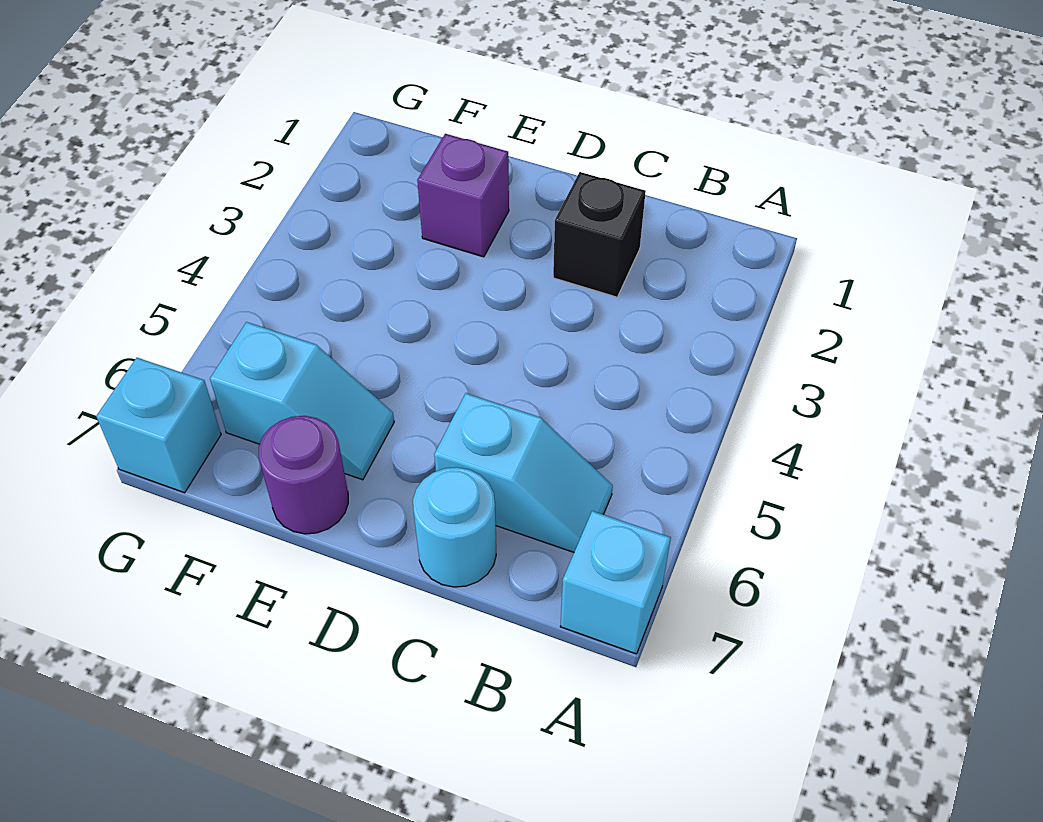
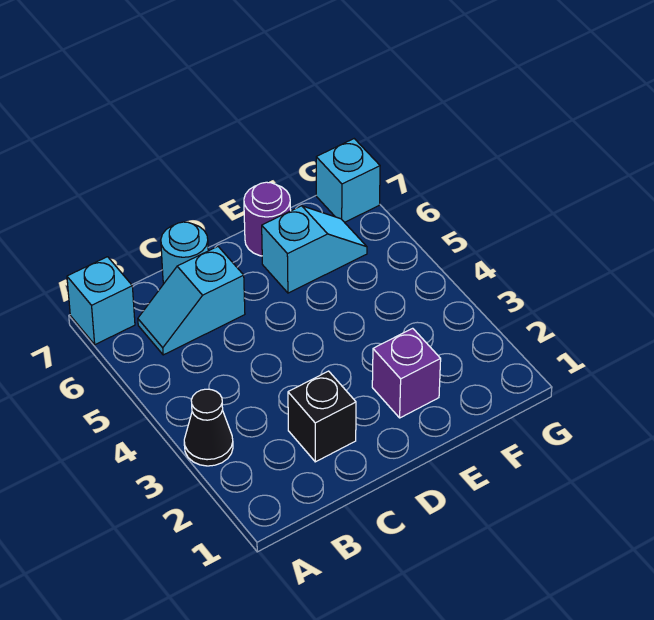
none -> black 1x1 cone [184,389,233,466]
cyan 1x2 slope [210,322,394,480] -> cyan 1x2 slope turned to [262,206,367,293]

